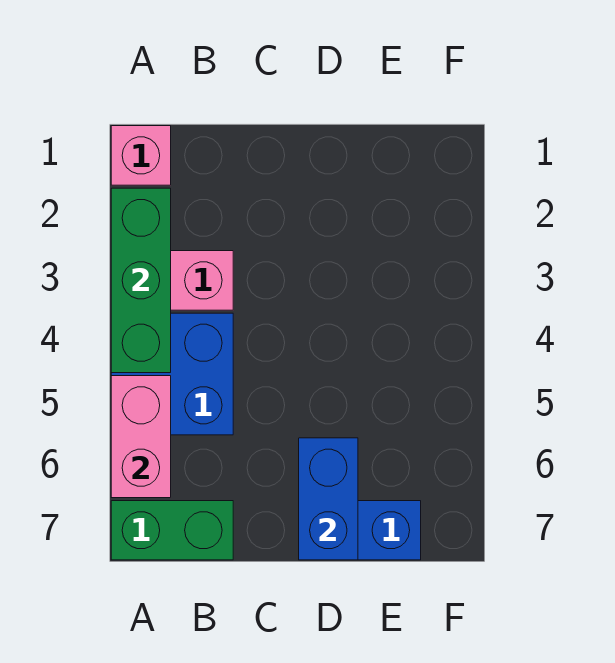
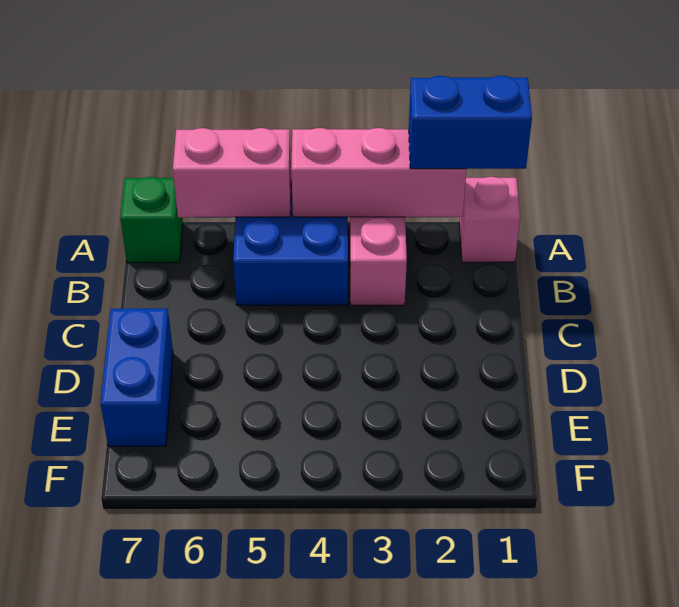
green 1x3 brick [111,188,171,373] -> pink 1x3 brick [291,128,467,217]
green 1x2 brick [111,501,233,560] -> green 1x1 brick [120,177,183,263]
blue 1x2 brick [299,438,358,560] -> blue 1x2 brick moved to [409,76,532,169]

